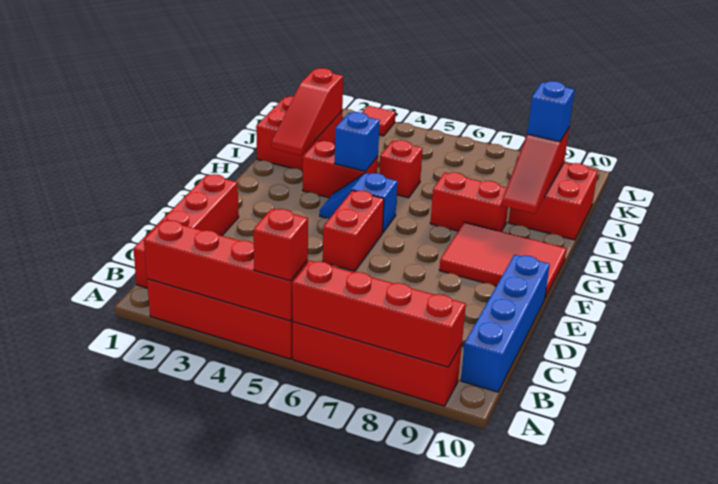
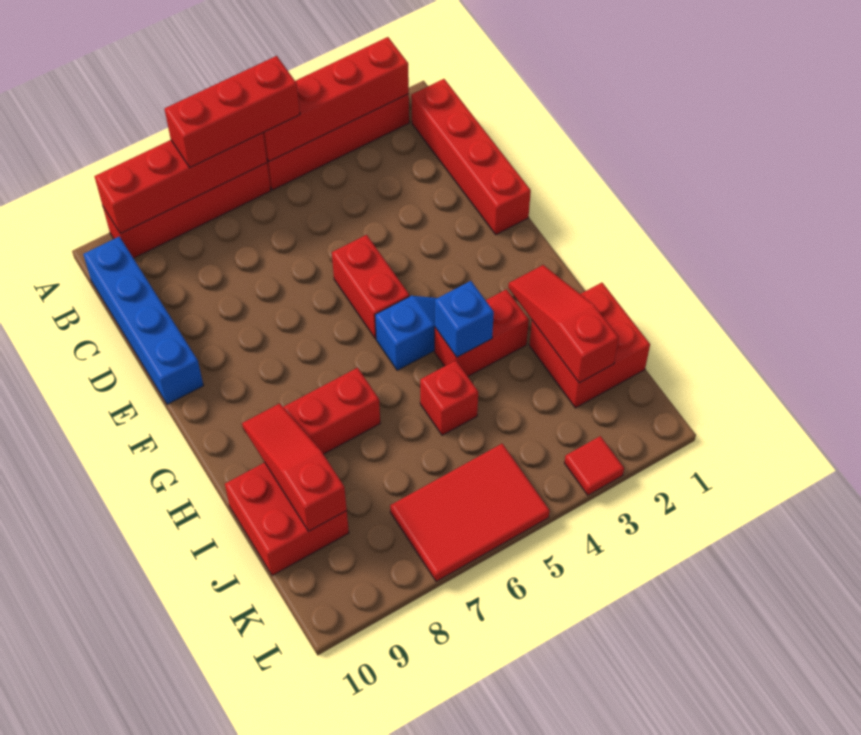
red 1x1 brick [253,209,308,281] -> red 1x3 brick [165,56,300,167]
red 2x3 tile [439,222,566,298] -> red 2x3 tile moved to [390,444,550,582]
blue 1x1 brick [527,81,574,142] -> none

